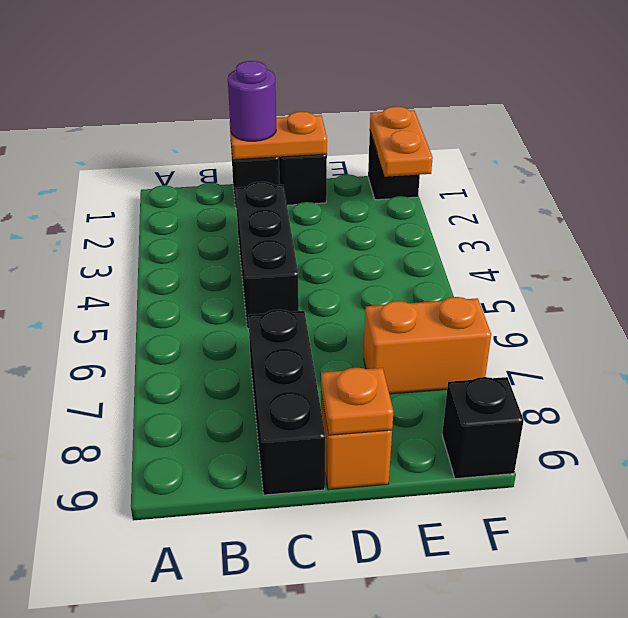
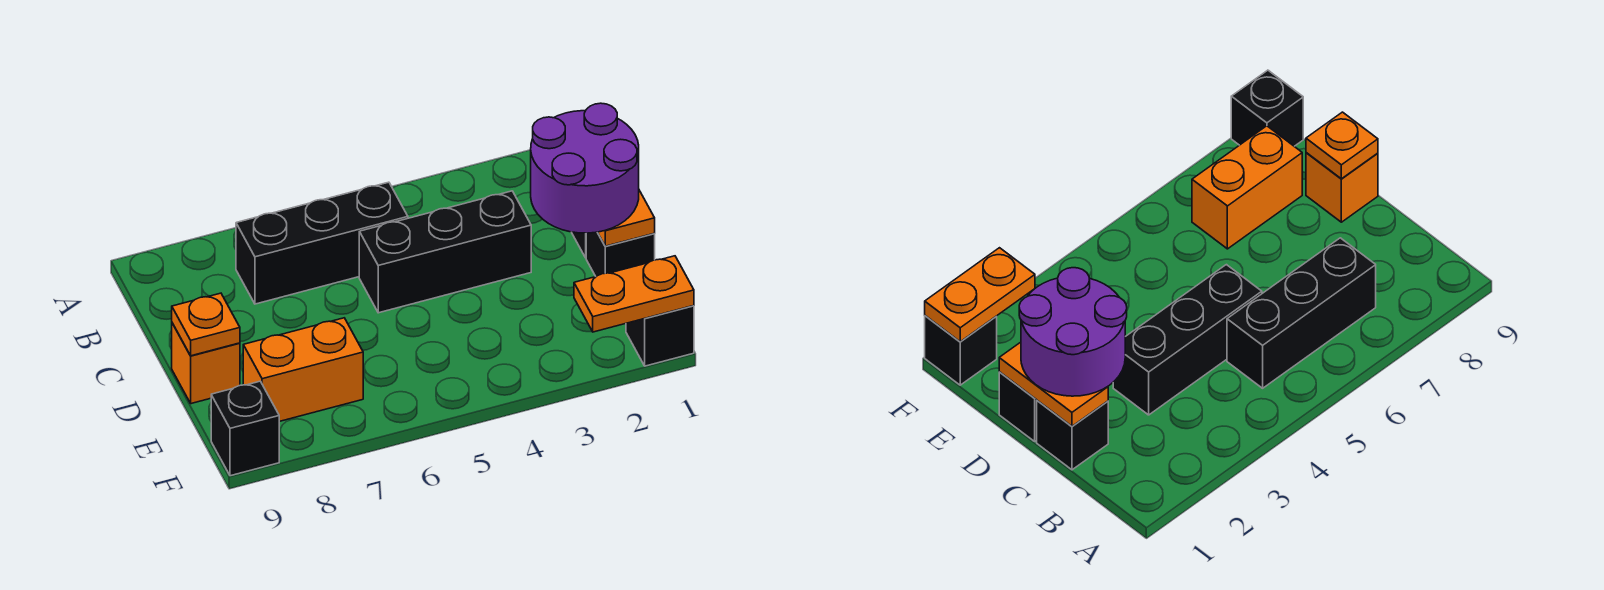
purple 1x1 round brick [228,61,276,141] -> purple 2x2 round brick [531,103,639,233]
black 1x3 brick [248,309,325,495] -> black 1x3 brick moved to [236,182,408,304]
orange 1x2 brick [364,297,491,394] -> orange 1x2 brick turned to [243,318,363,422]

